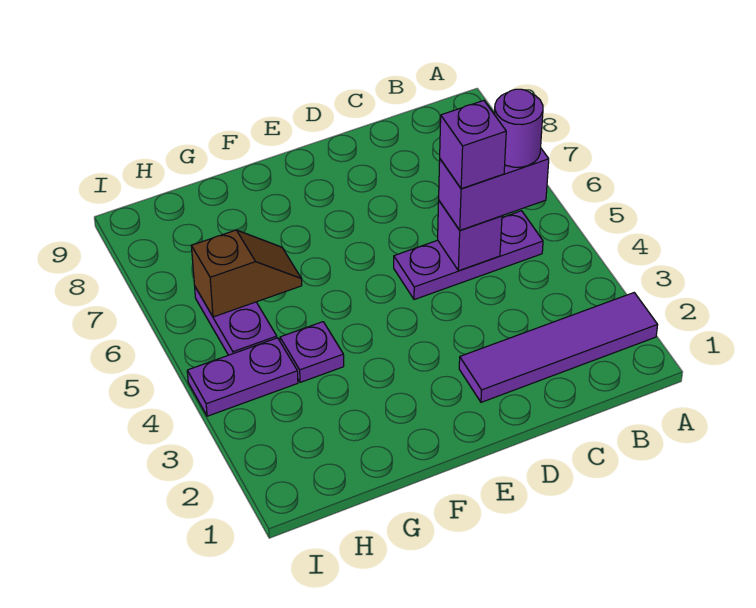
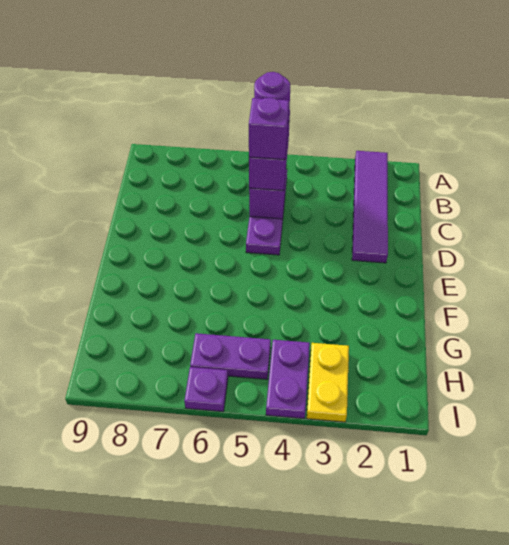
purple 1x1 plate [280,322,344,382] -> purple 1x1 plate moved to [184,367,228,412]
brown 1x2 slope [191,230,302,317] -> none
none -> yellow 1x2 plate [307,343,349,422]

